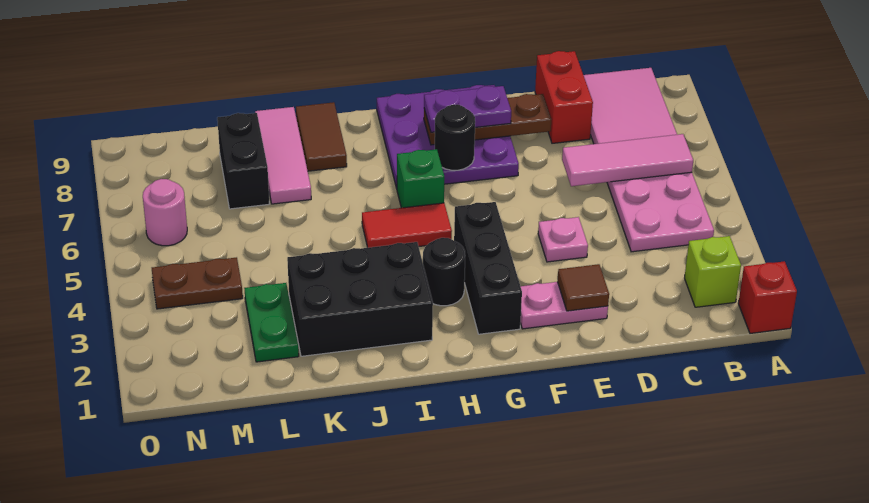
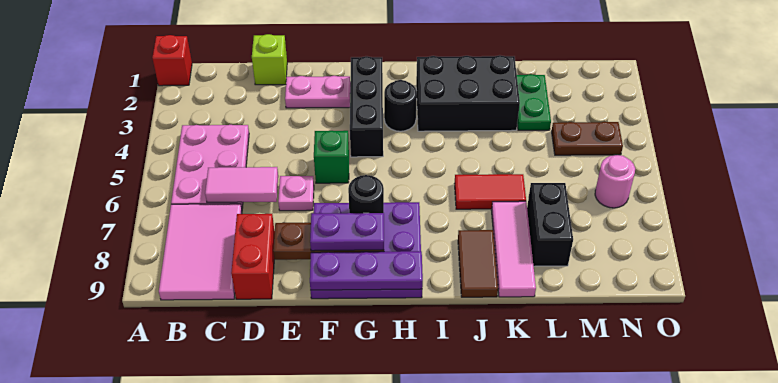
lime 1x1 brick [685,236,741,307] -> lime 1x1 brick moved to [252,34,287,85]
pink 1x3 tile [562,134,693,186] -> pink 1x2 tile [205,167,278,202]
brown 1x1 tile [557,264,609,311] -> none
pink 1x1 plate [538,217,588,262] -> pink 1x1 plate moved to [278,176,314,211]
none -> purple 1x3 plate [310,251,423,290]
red 1x2 tile [362,203,452,248] -> red 1x2 tile moved to [455,174,526,209]
green 1x1 brick [397,149,444,208] -> green 1x1 brick moved to [314,131,349,183]

